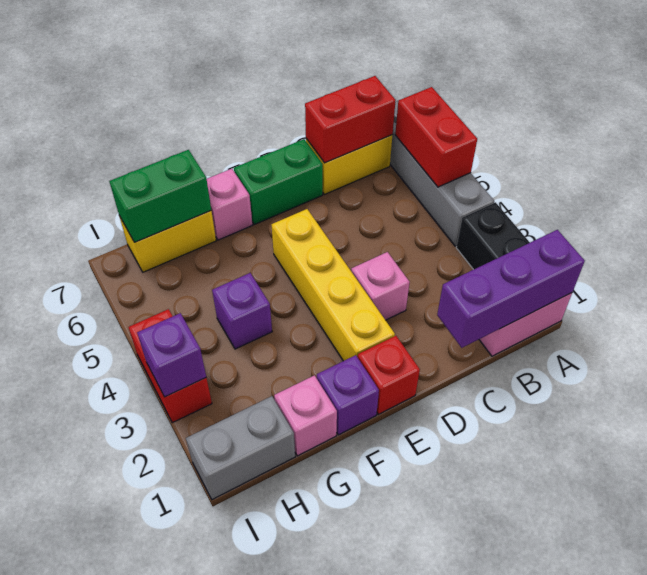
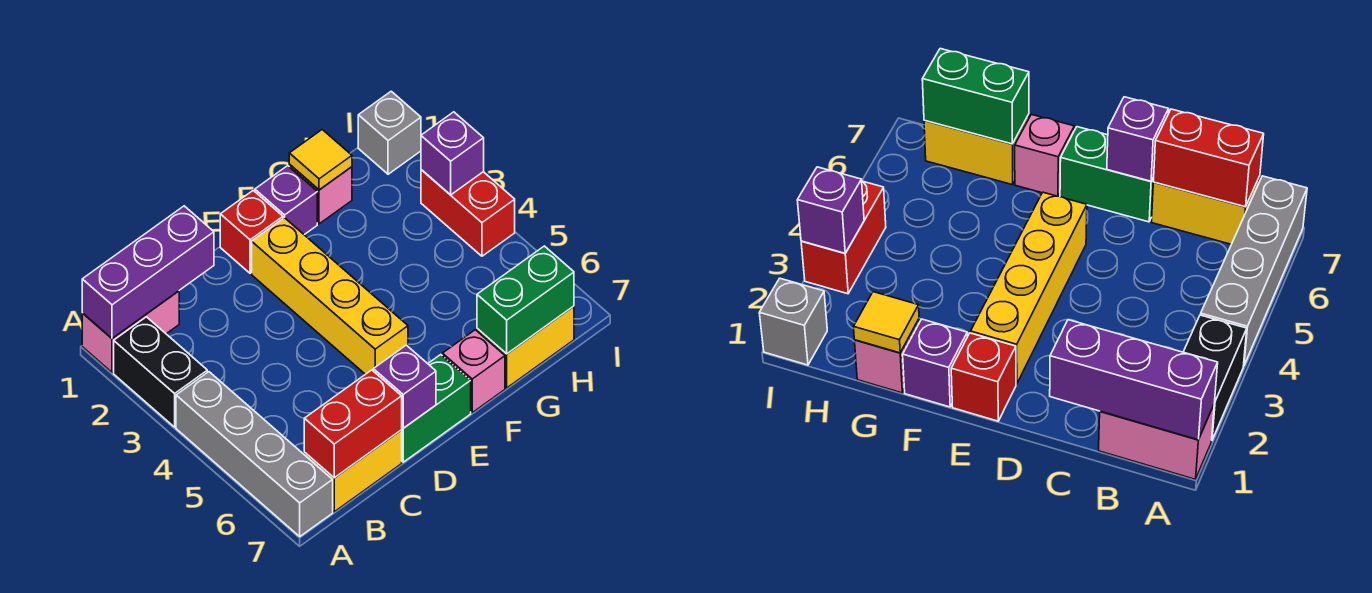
red 1x2 brick [395,87,477,187] -> none
pink 1x1 brick [351,252,410,320] -> none
none -> yellow 1x1 tile [289,130,352,190]
purple 1x1 brick [212,273,272,349] -> purple 1x1 brick moved to [373,345,436,428]
grey 1x2 brick [186,396,295,500] -> grey 1x1 brick [358,91,421,174]

